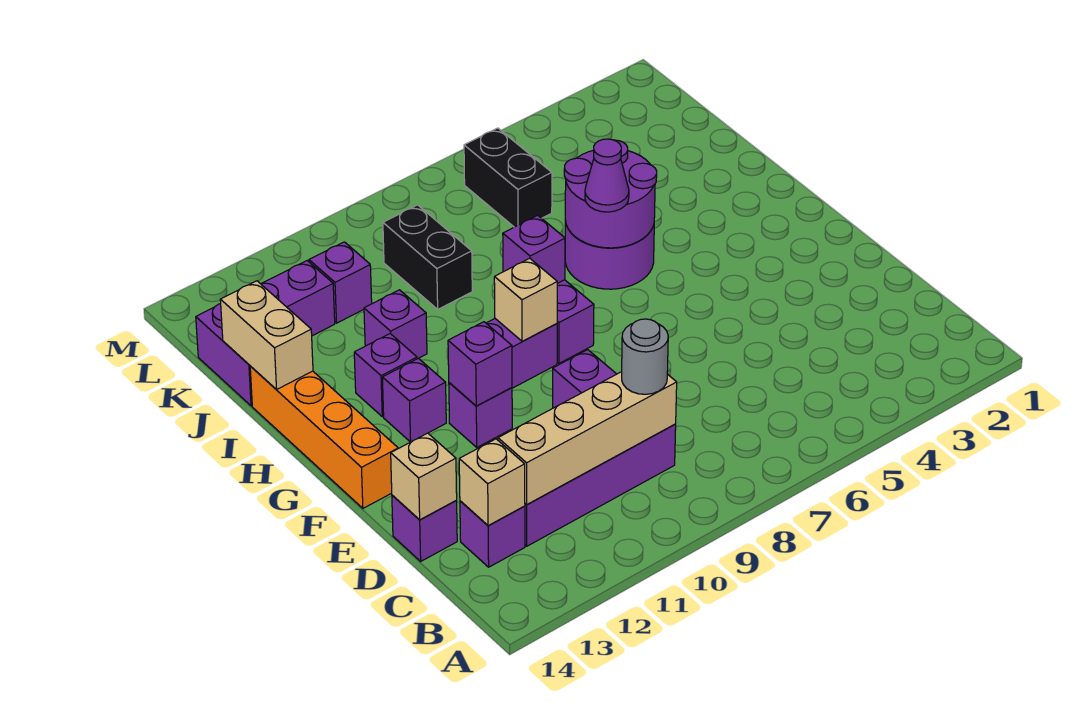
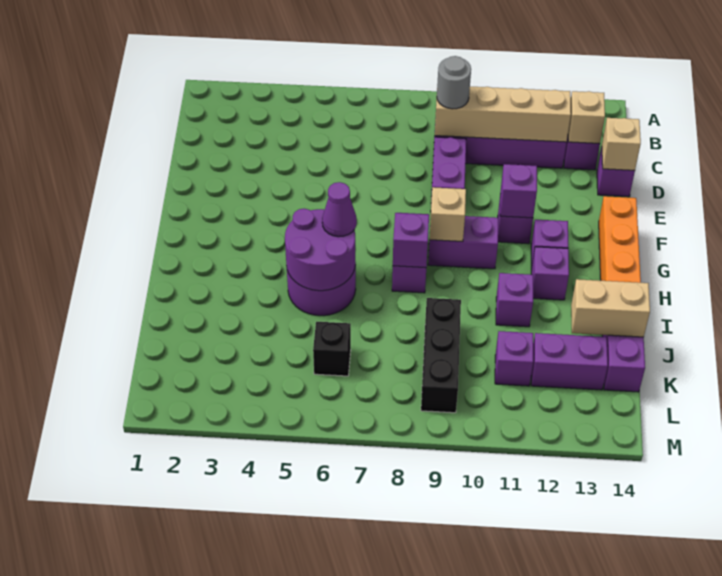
tan 1x2 brick [220,281,313,390] -> tan 1x2 brick turned to [571,279,650,337]
black 1x2 brick [383,205,472,309] -> black 1x3 brick [421,298,461,413]
black 1x2 brick [464,128,552,227] -> black 1x1 brick [313,322,351,376]

